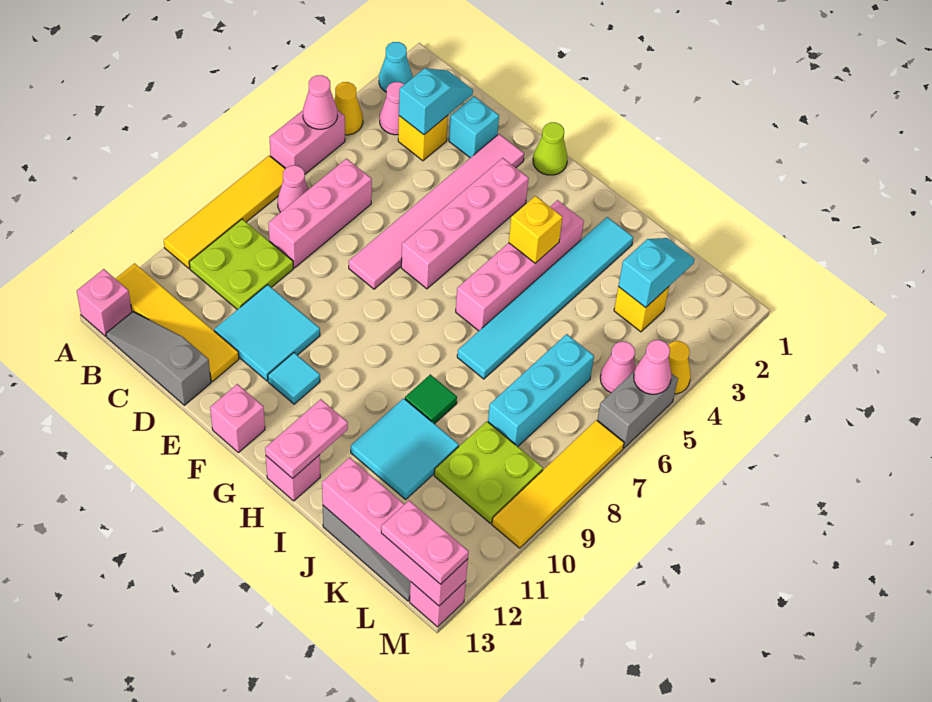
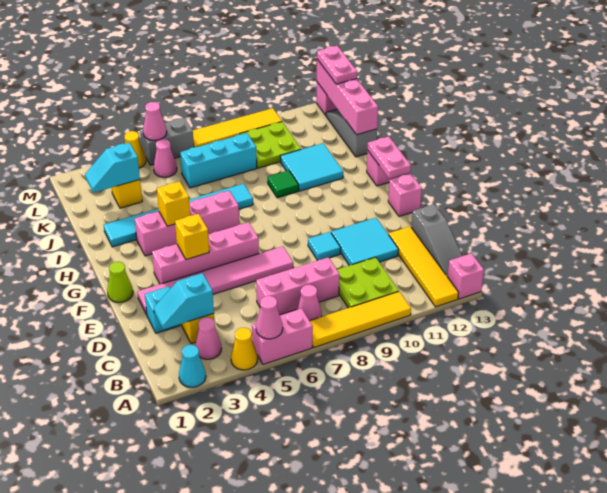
none -> yellow 1x1 brick [175,214,209,260]
cyan 1x1 tile [268,353,320,404] -> cyan 1x1 tile moved to [308,232,341,261]
pink 1x2 plate [265,399,348,479] -> pink 1x2 plate turned to [368,136,411,179]

